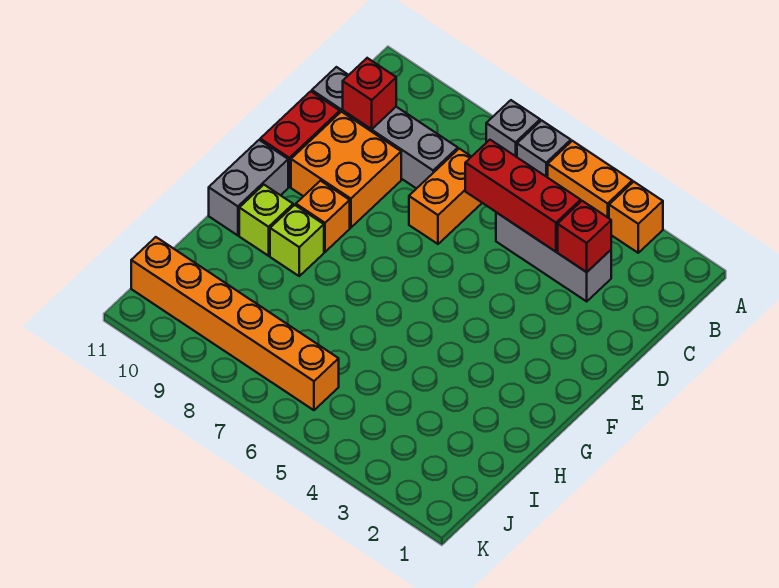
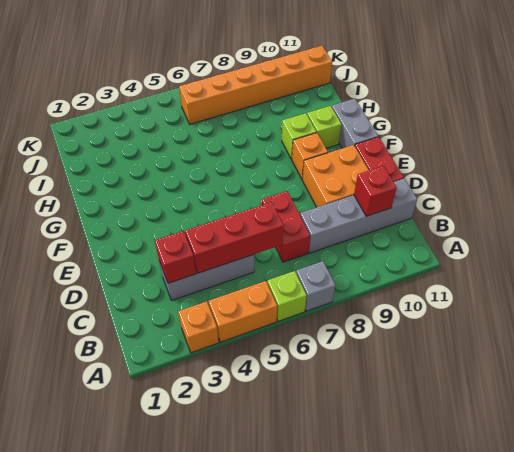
grey 1x1 brick [517,120,571,177] -> lime 1x1 brick [267,271,307,321]
orange 1x2 brick [409,149,482,244] -> red 1x2 brick [262,191,310,262]

